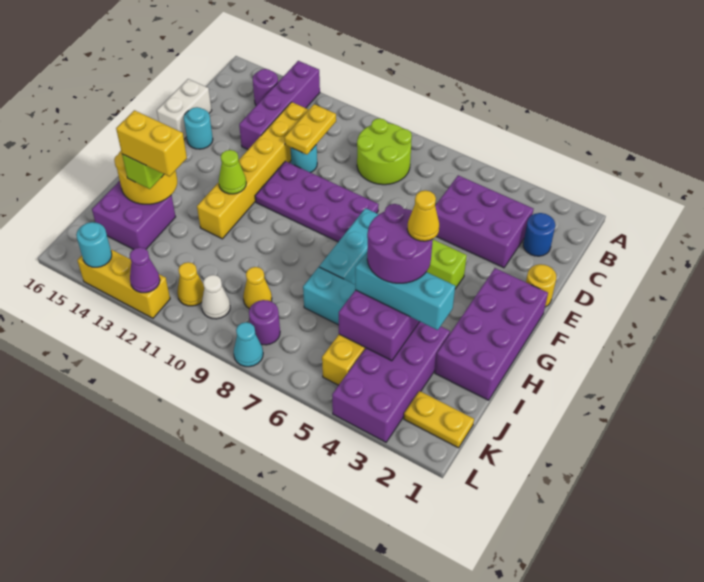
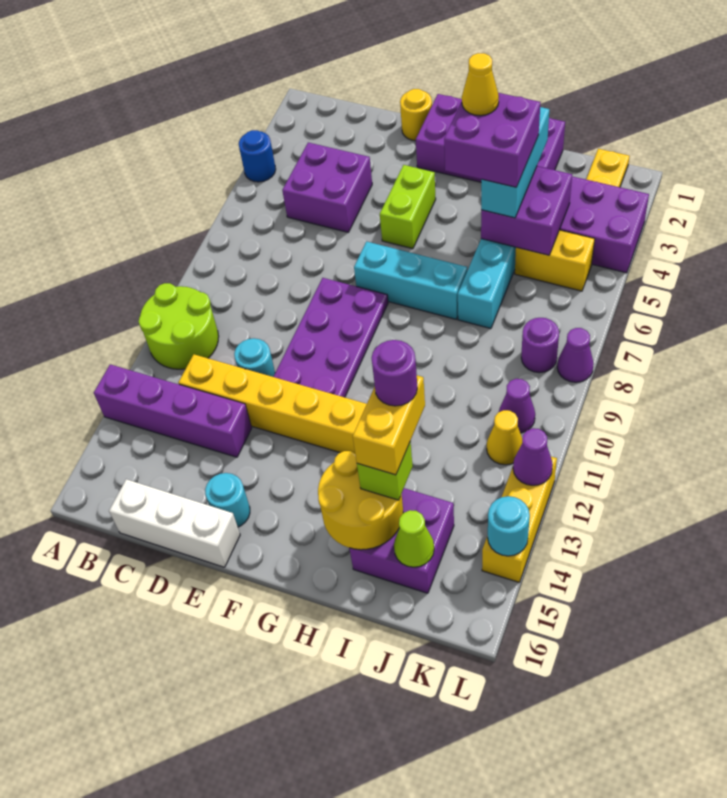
lime 2x2 round brick [357,118,412,185] -> lime 2x2 round brick moved to [138,283,219,369]
purple 1x1 round brick [253,69,278,105] -> purple 1x1 round brick moved to [372,340,417,406]
blue 1x1 round brick [523,213,555,256] -> blue 1x1 round brick moved to [239,130,276,182]
purple 2x3 brick [435,175,533,268] -> purple 2x2 brick [282,143,372,232]
yellow 1x2 plate [285,104,336,154] -> none
white 1x2 brick [157,79,212,139] -> white 1x3 brick [109,479,240,567]
lime 1x1 cone [219,150,246,194] -> lime 1x1 cone moved to [394,510,434,567]
purple 2x2 round brick [367,204,433,283] -> purple 2x2 brick [444,93,541,187]
yellow 1x1 cone [243,267,272,309] -> none
white 1x1 cone [201,275,230,319] -> purple 1x1 cone [499,379,535,433]
cyan 1x1 cone [234,322,263,367] -> purple 1x1 cone [557,328,594,382]

